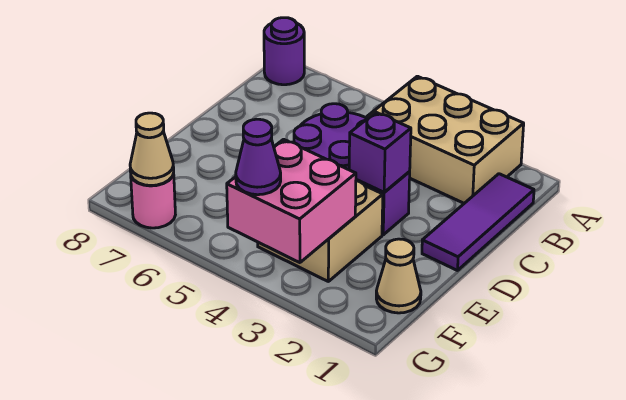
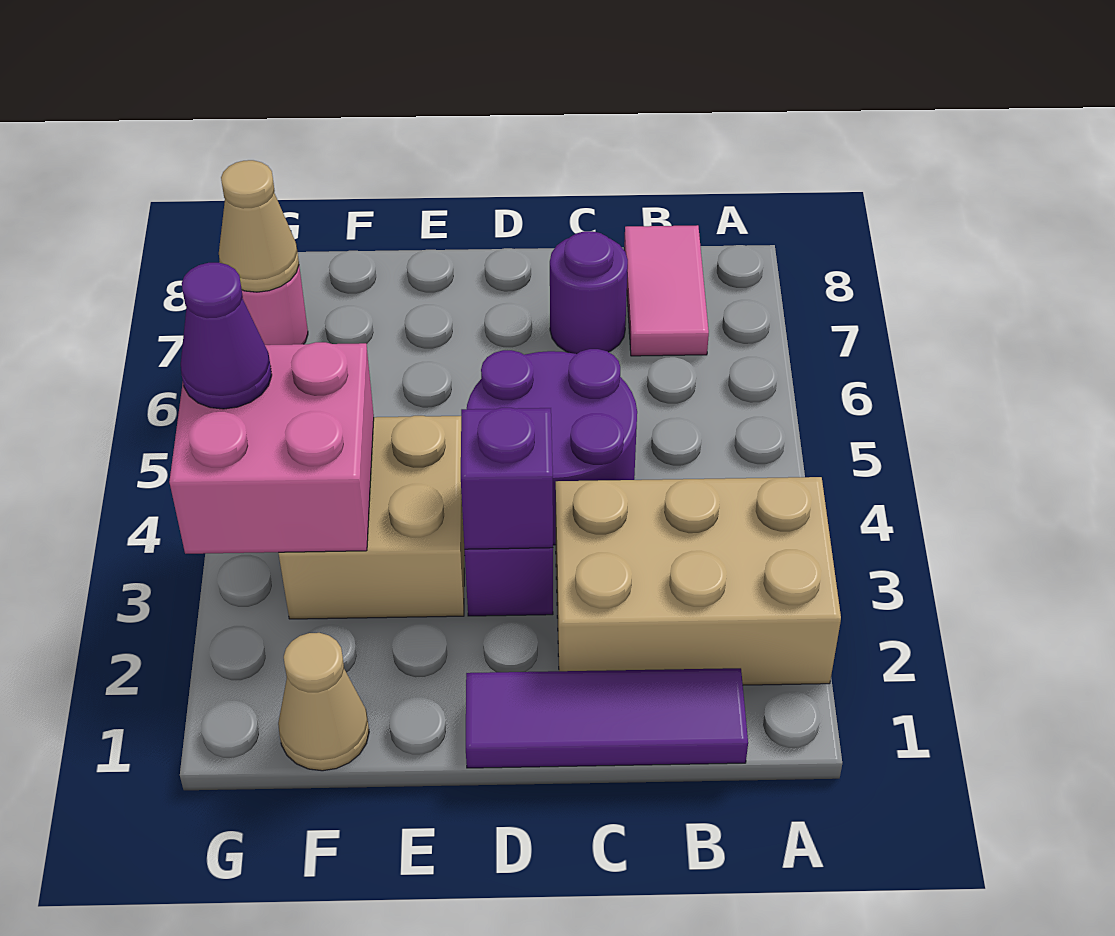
tan 2x3 brick [367,76,524,203] -> tan 2x3 brick turned to [556,477,841,685]
purple 1x1 round brick [264,18,304,85] -> purple 1x1 round brick moved to [550,231,628,354]
none -> pink 1x2 tile [624,225,709,356]

